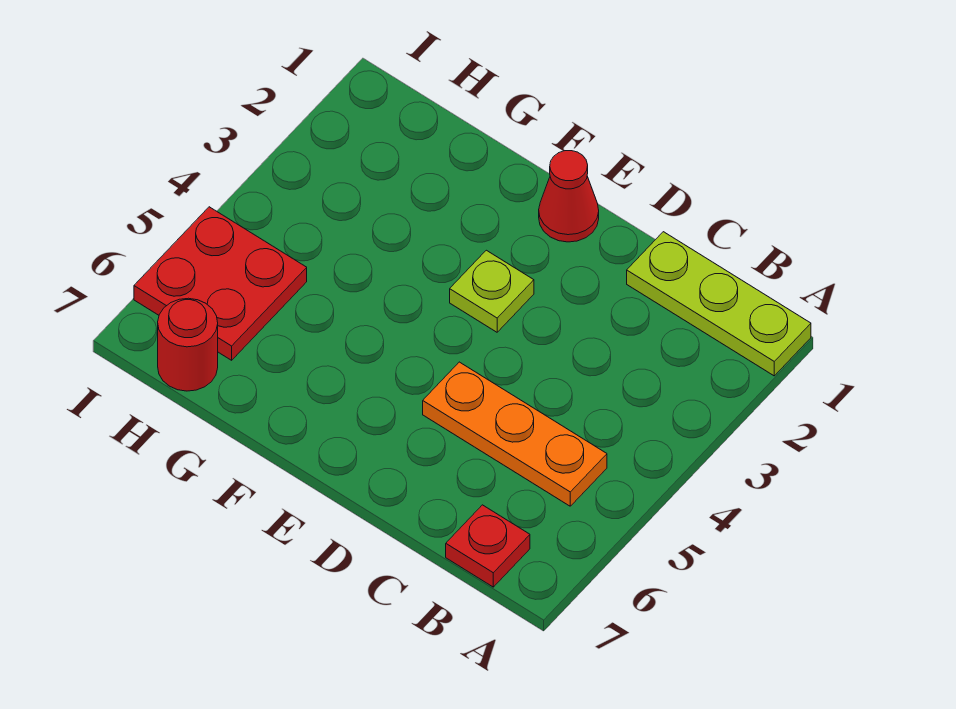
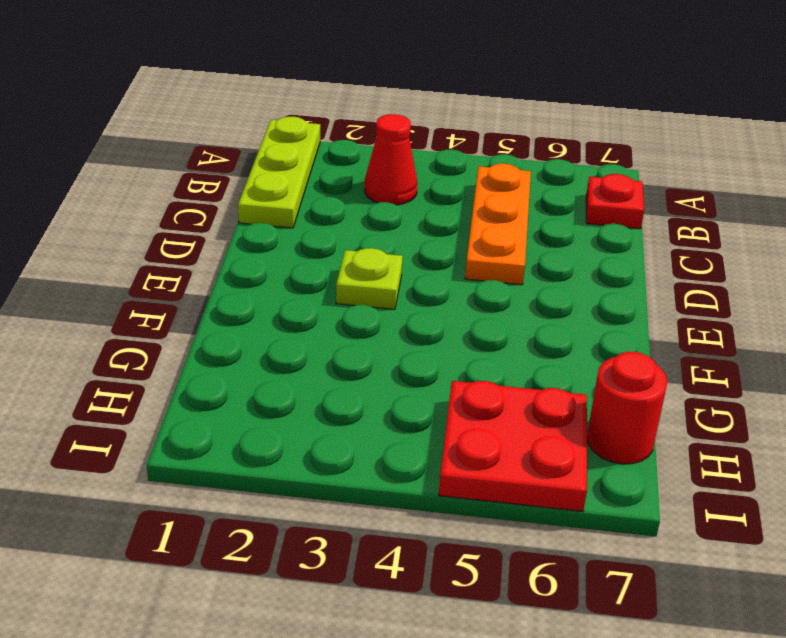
red 1x1 cone [539,151,599,242] -> red 1x1 cone moved to [365,114,417,205]

